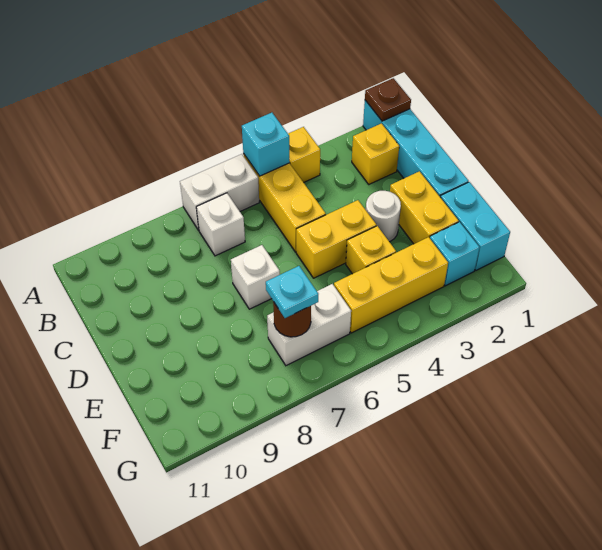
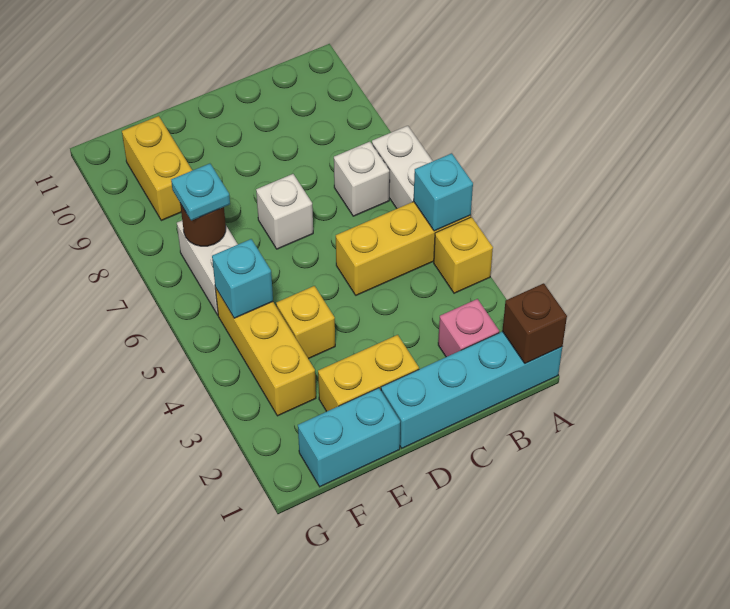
brown 1x1 plate [365,78,411,121] -> brown 1x1 brick [502,283,567,364]
yellow 1x1 brick [352,124,399,184] -> pink 1x1 brick [438,299,499,357]
white 1x1 round brick [366,191,401,242] -> none
yellow 1x2 brick [296,200,376,278] -> yellow 1x2 brick moved to [122,116,192,221]
cyan 1x1 brick [430,222,480,286] -> cyan 1x1 brick moved to [212,239,273,318]

